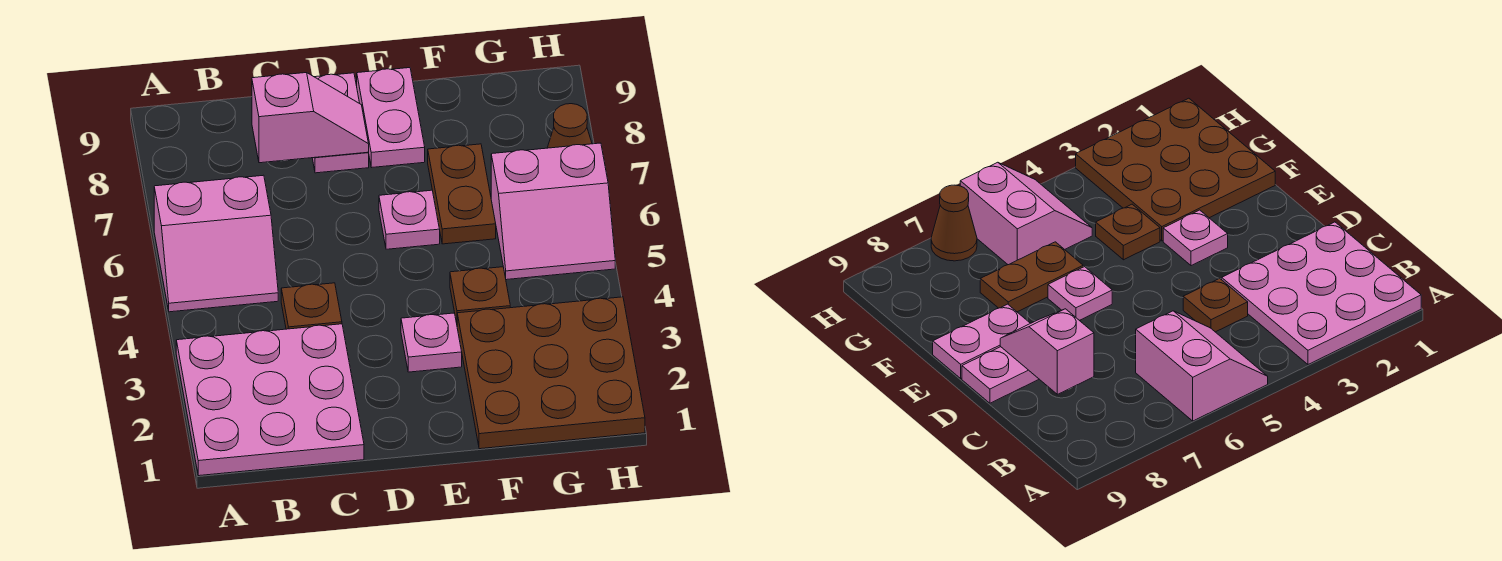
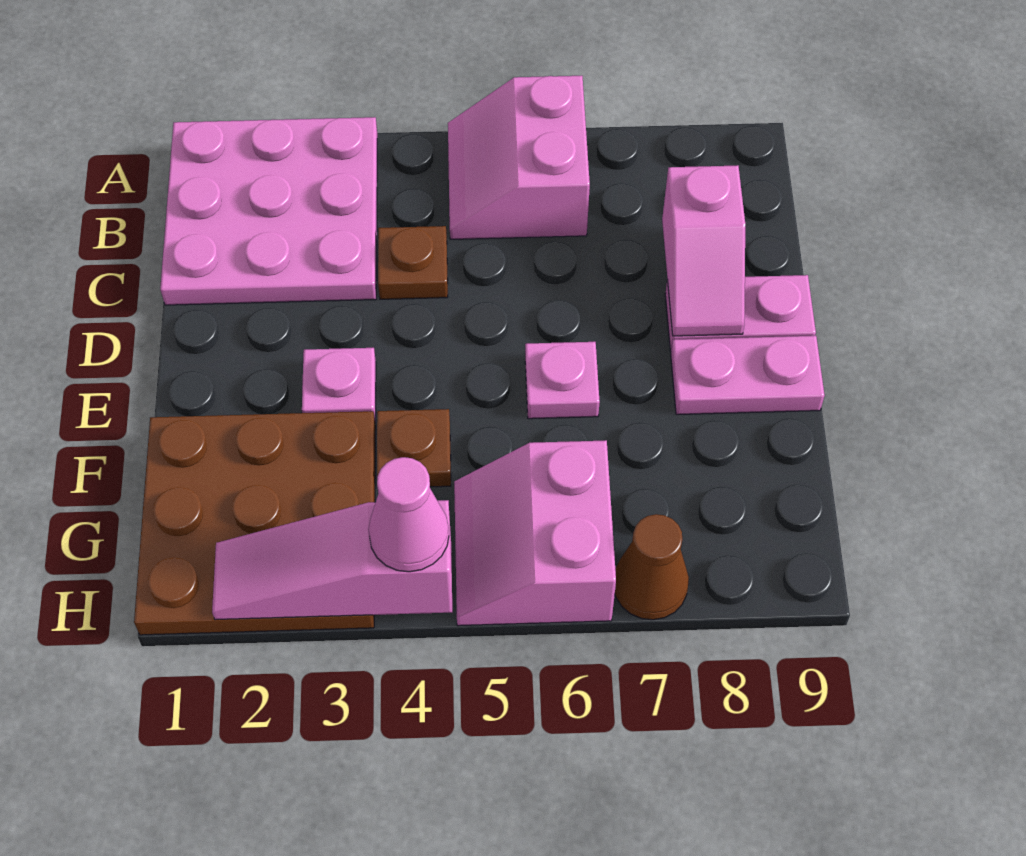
brown 1x2 plate [428,144,496,244] -> none
none -> pink 1x3 slope [212,500,452,620]
none -> pink 1x1 cone [369,457,449,572]

